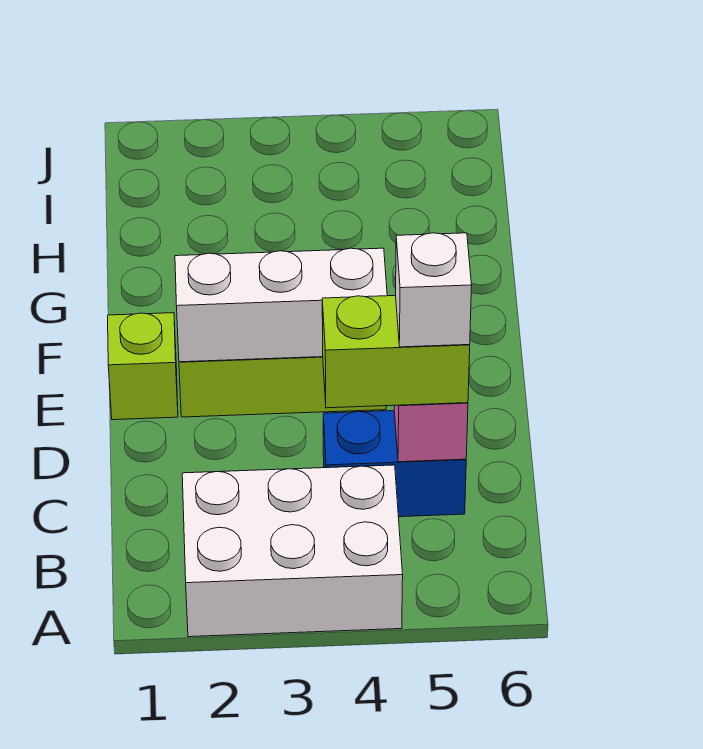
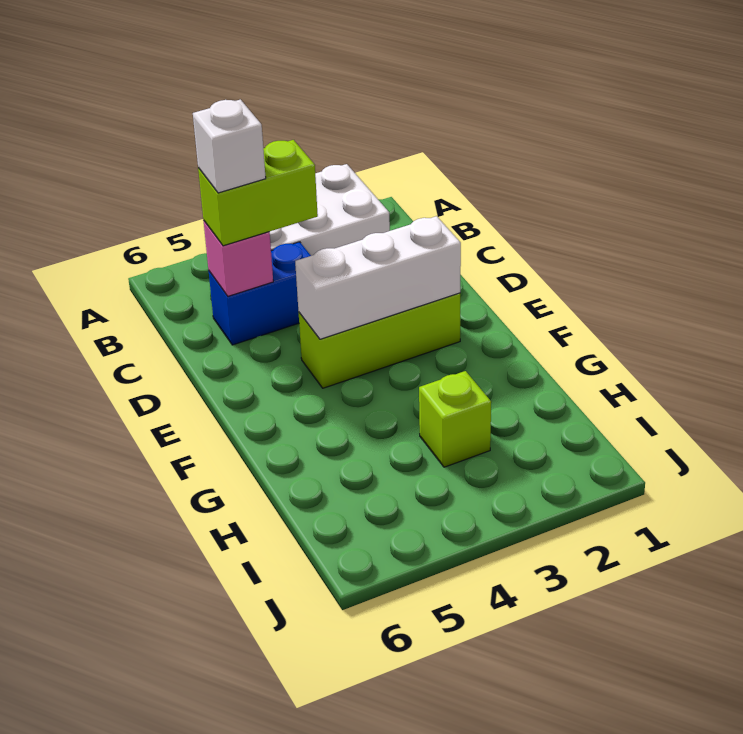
lime 1x1 brick [108,313,178,420] -> lime 1x1 brick moved to [419,371,491,467]

